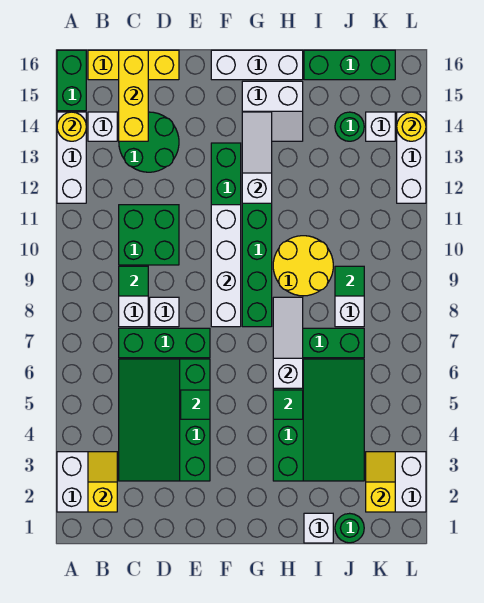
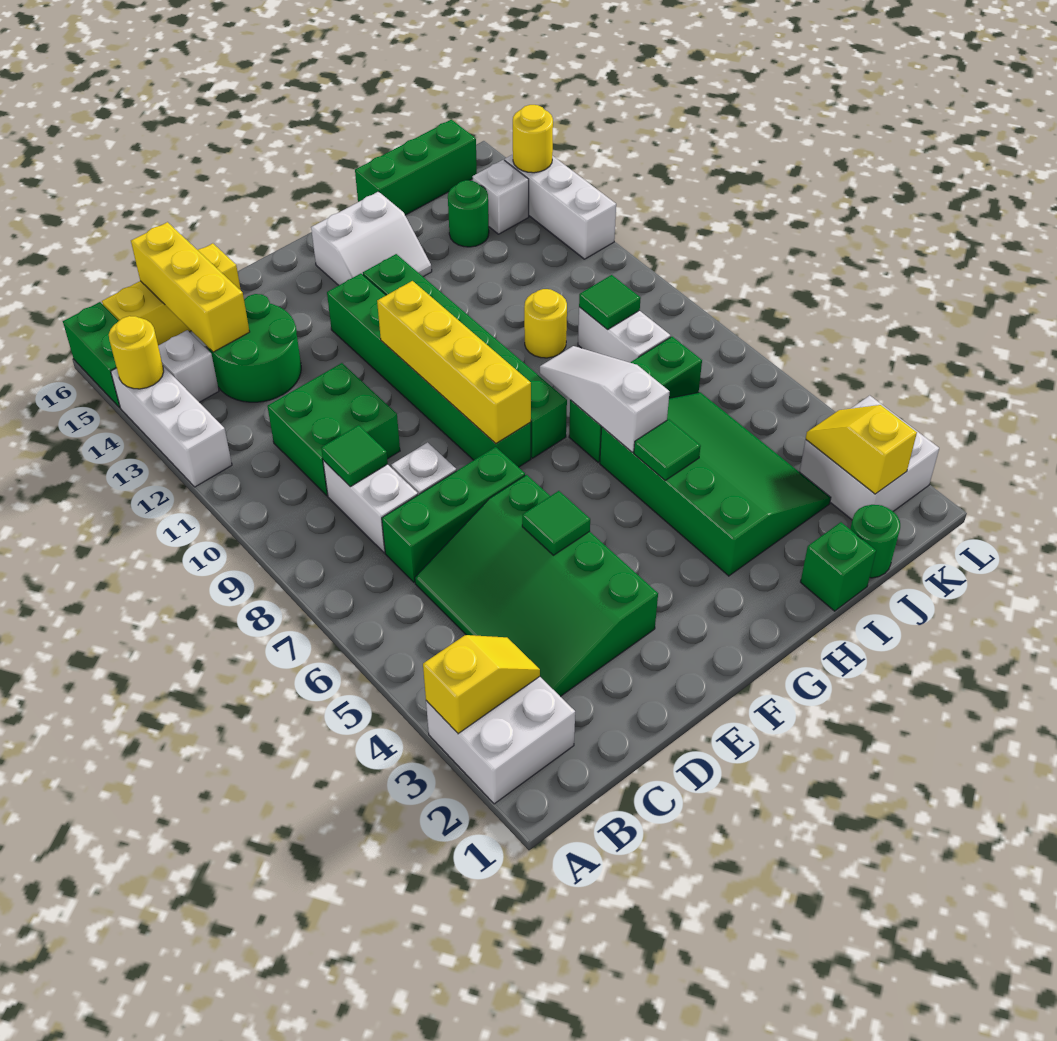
yellow 1x2 slope [88,452,117,512] -> yellow 1x2 slope turned to [423,635,540,734]
white 1x4 brick [211,205,241,327] -> yellow 1x4 brick [377,281,531,444]
white 1x3 brick [211,50,303,80] -> none
white 1x3 slope [242,112,272,203] -> none
yellow 2x2 round brick [273,236,333,296] -> yellow 1x1 round brick [524,289,567,358]
white 1x1 brick [304,513,333,543] -> green 1x1 brick [801,522,876,611]

